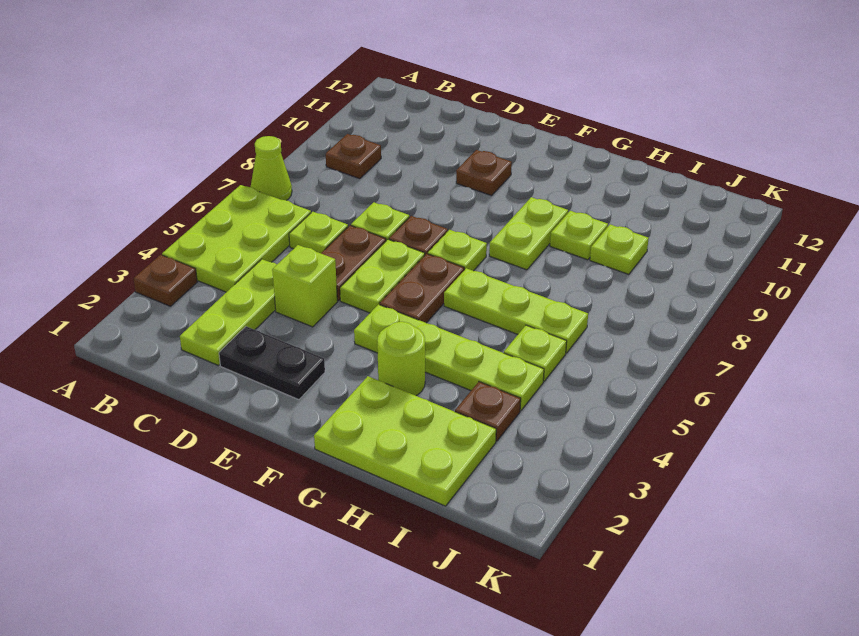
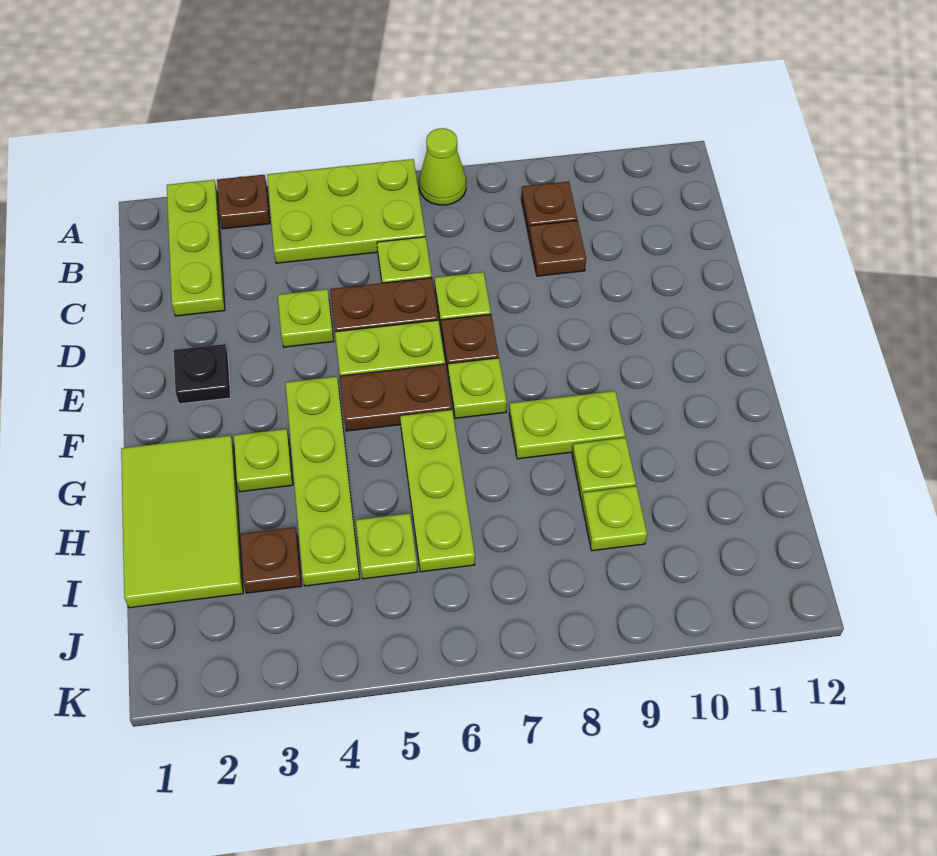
lime 1x3 plate [180,259,277,365] -> lime 1x3 plate turned to [167,180,225,316]
black 1x2 plate [219,326,325,400] -> black 1x1 plate [174,344,231,404]
lime 1x1 brick [272,245,337,327] -> lime 1x1 plate [278,289,334,347]
brown 1x1 plate [456,150,512,196] -> brown 1x1 plate moved to [529,221,586,276]
lime 2x3 plate [314,376,496,506] -> lime 2x3 tile [121,436,243,608]
lime 1x1 round brick [377,322,425,396] -> lime 1x1 plate [234,429,293,492]

